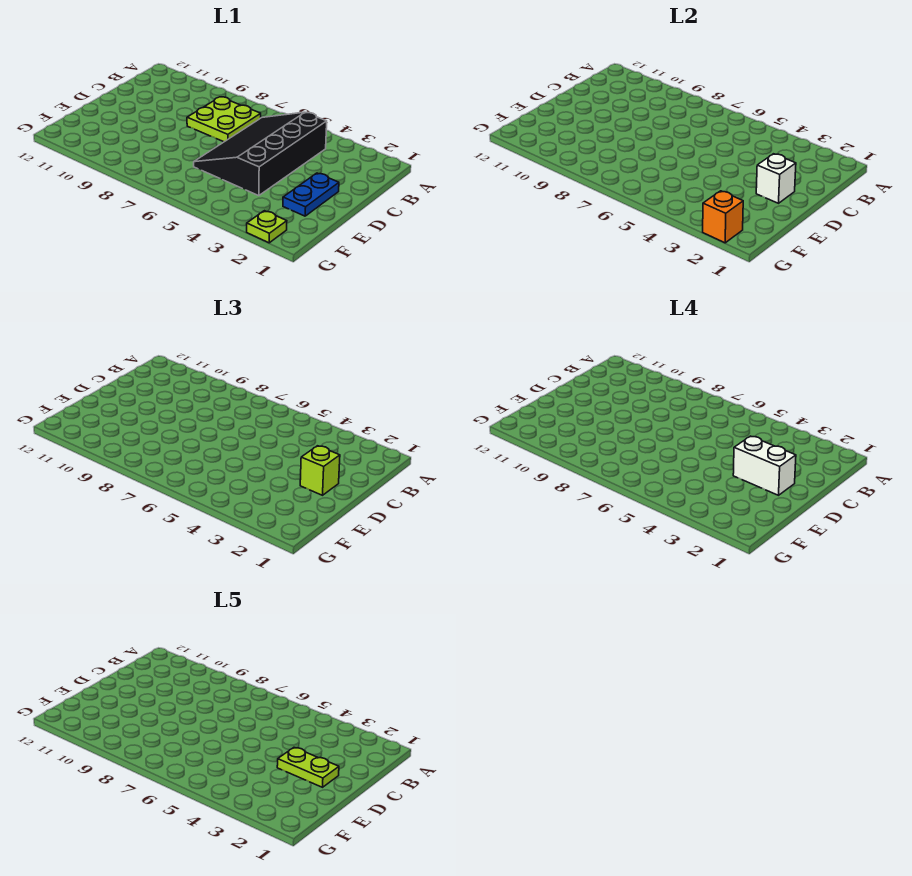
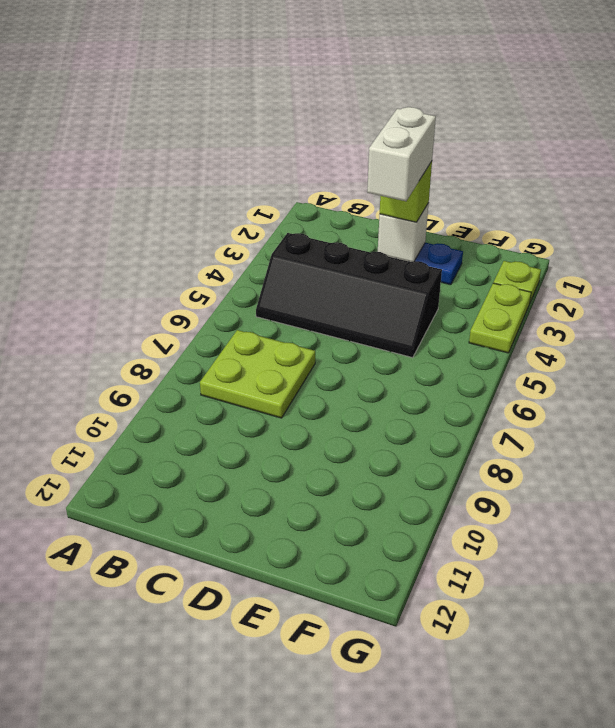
black 3x4 slope [194,112,327,196] -> black 2x4 slope [256,233,442,358]
lime 1x2 plate [277,748,339,787] -> lime 1x2 plate moved to [469,283,531,353]
orange 1x1 brick [703,191,743,243] -> none

